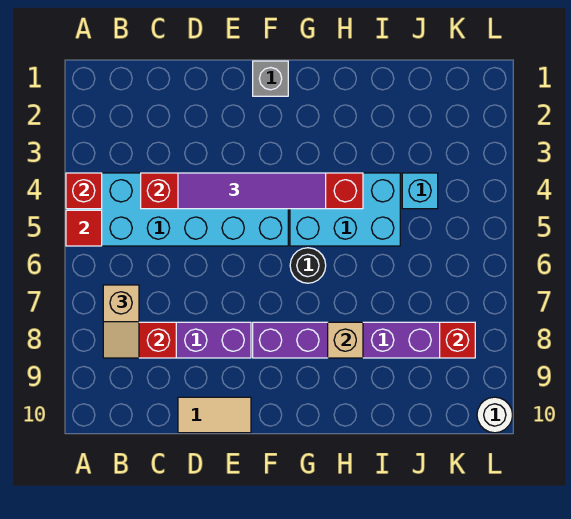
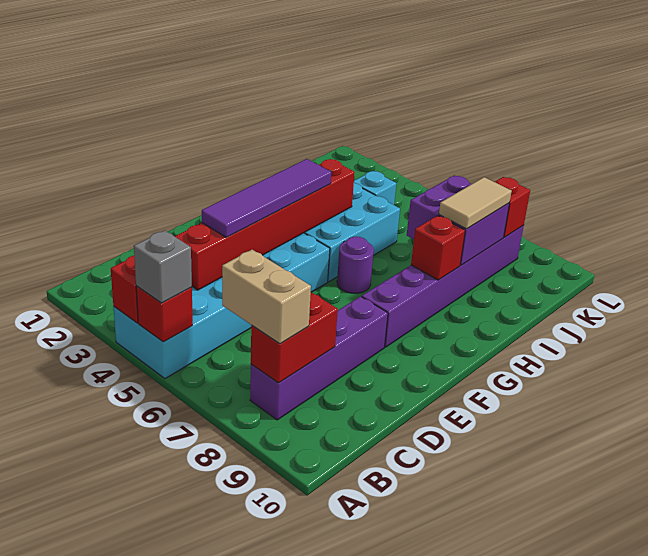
red 1x1 tile [66,210,102,246] -> red 1x1 brick [136,286,193,342]
tan 1x2 slope [103,285,139,358] -> tan 1x2 brick [222,250,311,344]
tan 1x2 tile [178,397,251,433] -> tan 1x2 tile moved to [439,177,512,229]
grey 1x1 brick [253,61,288,96] -> grey 1x1 brick moved to [134,230,192,303]
black 1x1 round brick [290,248,326,283] -> purple 1x1 round brick [337,237,374,293]
tan 1x1 brick [328,322,363,358] -> red 1x1 brick [411,216,465,280]
none -> purple 2x2 brick [407,175,509,265]
white 1x1 round brick [477,397,512,433] -> none

